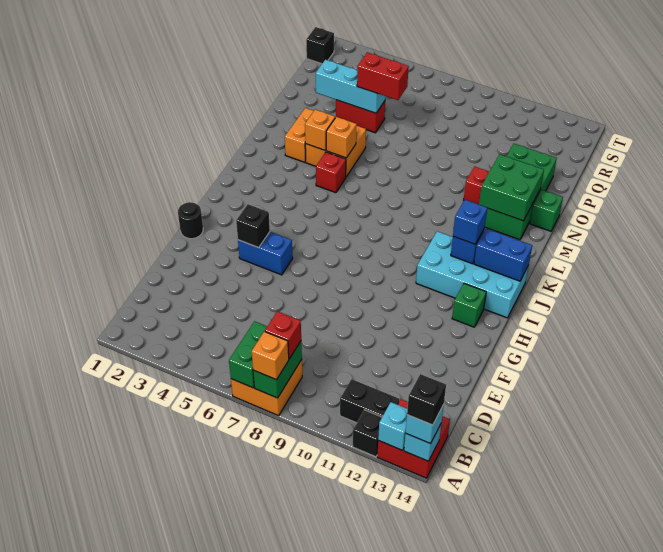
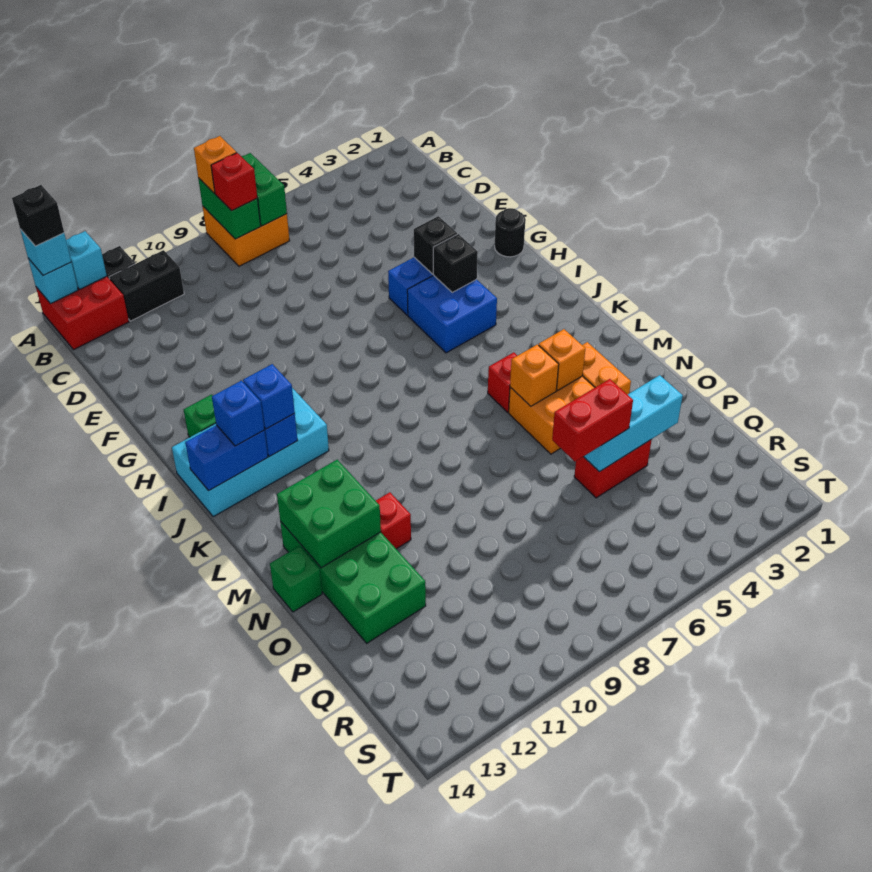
none -> blue 2x2 brick [407,275,497,353]
none -> blue 1x1 brick [212,381,264,446]
black 1x1 brick [306,27,334,64] -> black 1x1 brick moved to [433,234,478,292]

